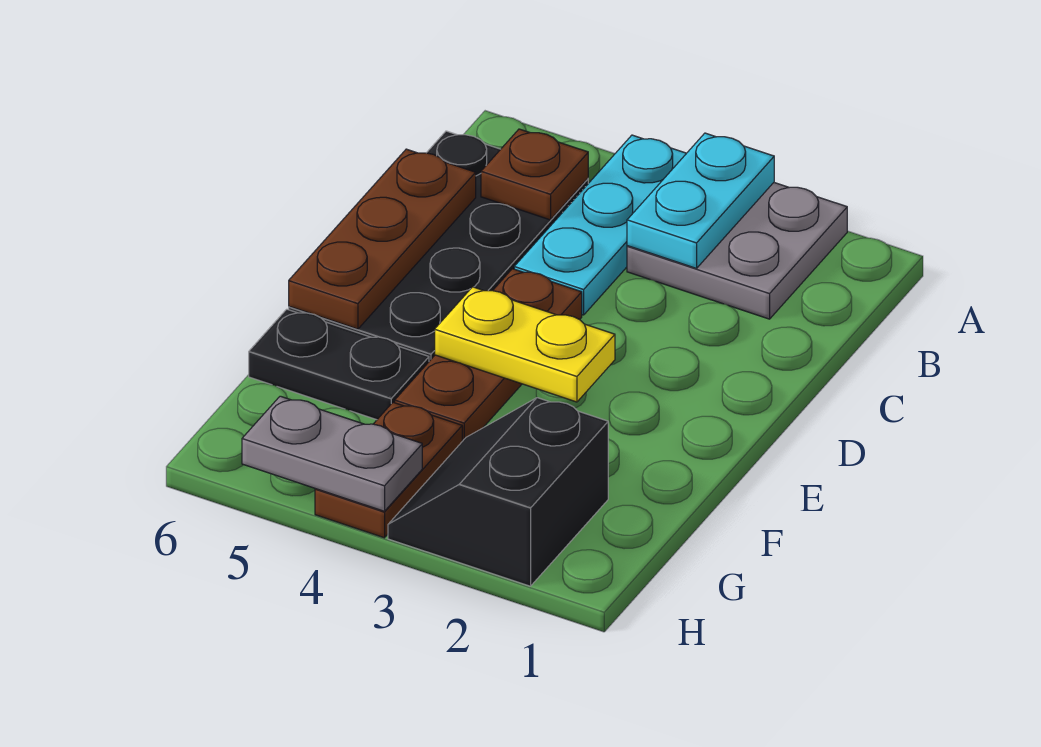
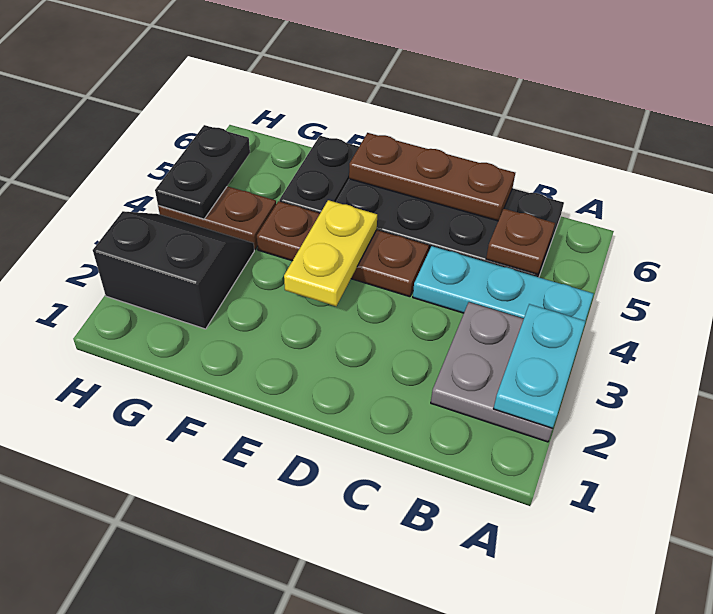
cyan 1x2 plate [627,133,774,268] -> cyan 1x2 plate turned to [493,304,586,428]
grey 1x2 plate [242,396,422,511] -> black 1x2 plate [155,125,250,219]

